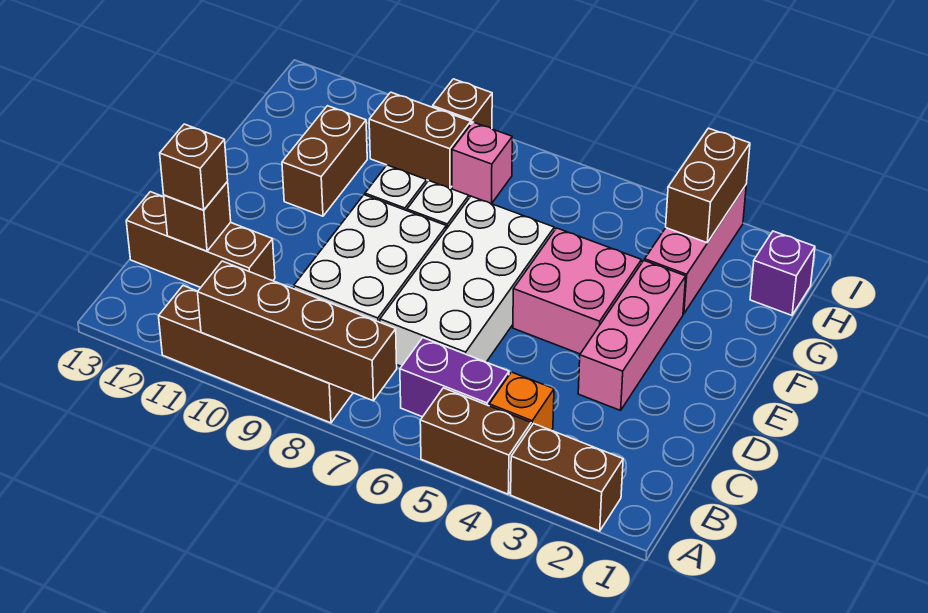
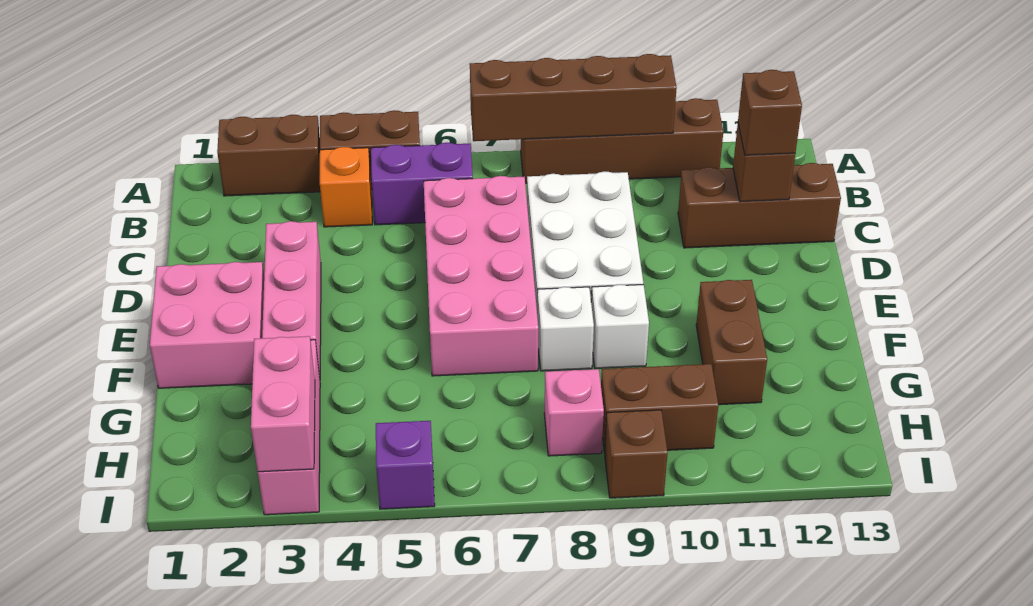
white 2x4 brick [380,196,554,366] -> pink 2x4 brick [424,176,538,376]
pink 2x2 brick [513,228,642,354] -> pink 2x2 brick moved to [150,262,264,388]
purple 1x1 brick [750,231,815,315] -> purple 1x1 brick moved to [376,421,435,509]
brown 1x2 brick [666,128,750,243] -> pink 1x2 brick [251,336,315,472]

